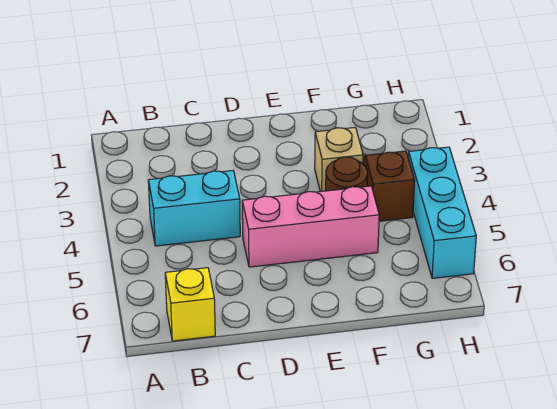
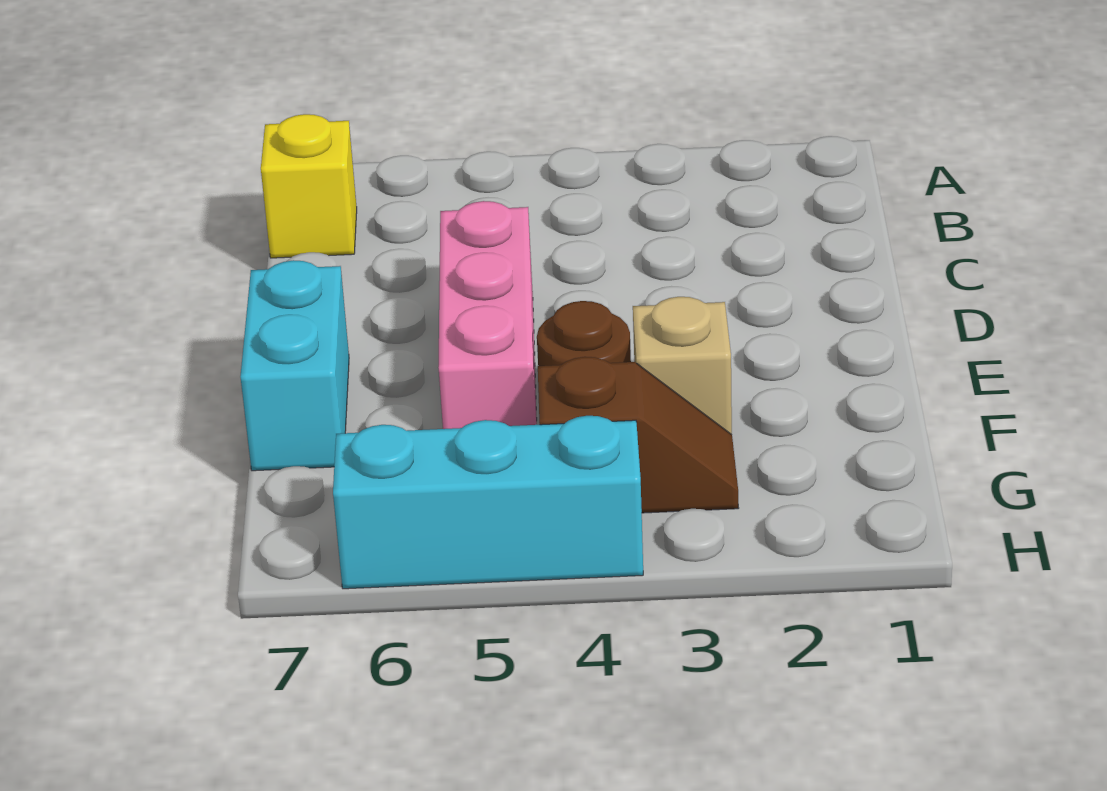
cyan 1x2 brick [148,171,240,246] -> cyan 1x2 brick moved to [240,260,349,471]

